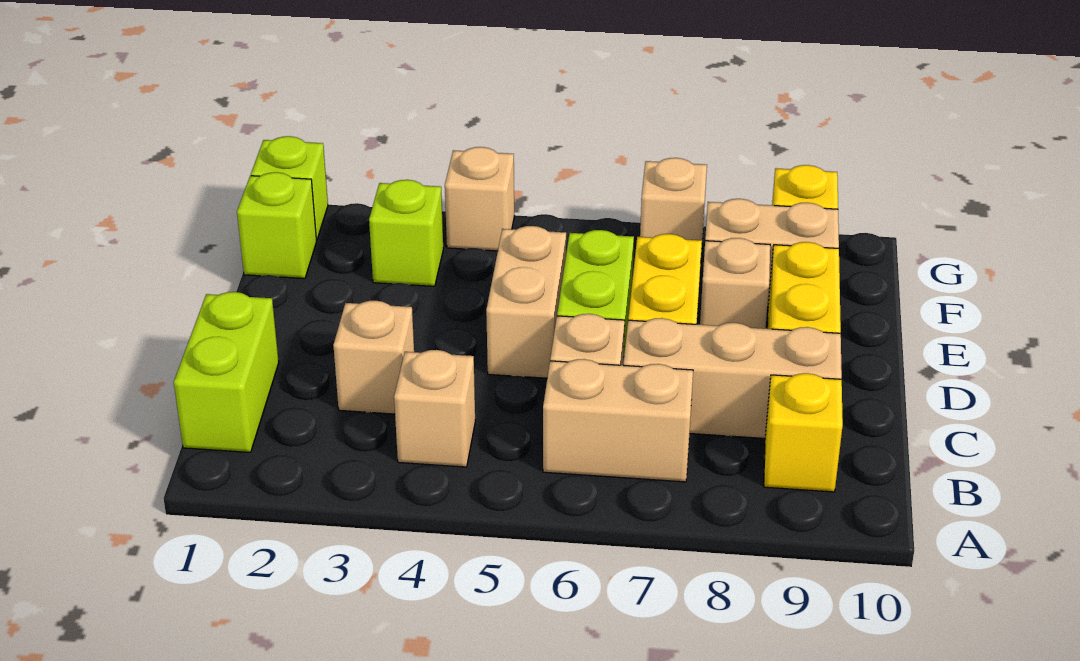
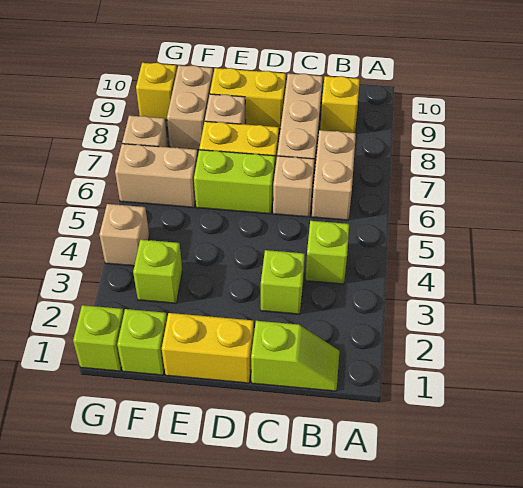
lime 1x2 brick [174,292,279,452] -> lime 1x2 slope [251,321,339,391]
tan 1x1 brick [394,350,475,467] -> lime 1x1 brick [305,221,349,284]
tan 1x1 brick [333,301,414,414] -> lime 1x1 brick [261,250,305,314]
none -> yellow 1x2 brick [162,313,254,383]
tan 1x2 brick [486,226,566,378] -> tan 1x2 brick moved to [115,144,198,208]

